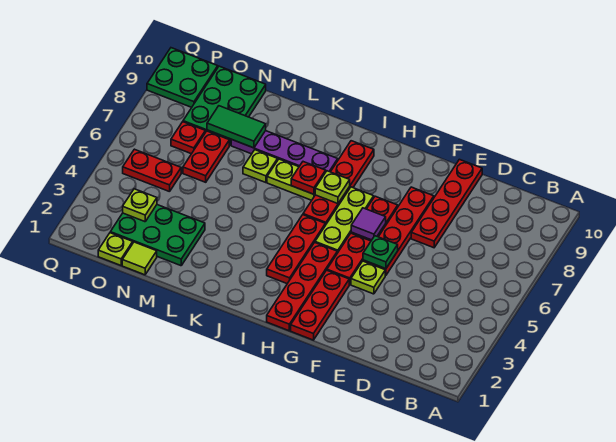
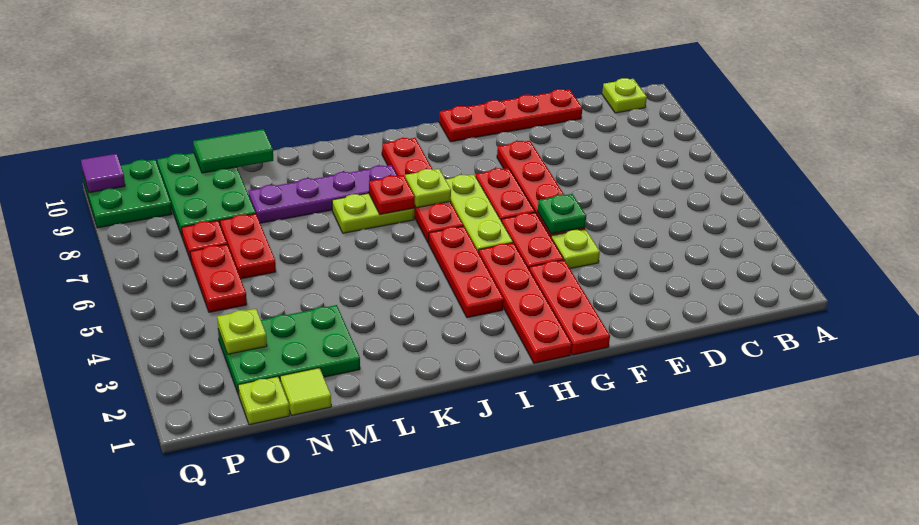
red 1x4 plate [411,159,482,248] -> red 1x4 plate turned to [439,89,582,142]
purple 1x1 tile [351,208,386,240] -> purple 1x1 tile moved to [81,154,125,193]
lime 1x1 plate [243,150,278,183] -> lime 1x1 plate moved to [602,78,647,113]
green 1x2 tile [207,106,266,148] -> green 1x2 tile moved to [193,129,273,173]
red 1x2 plate [123,149,181,192] -> red 1x2 plate turned to [190,245,247,312]

